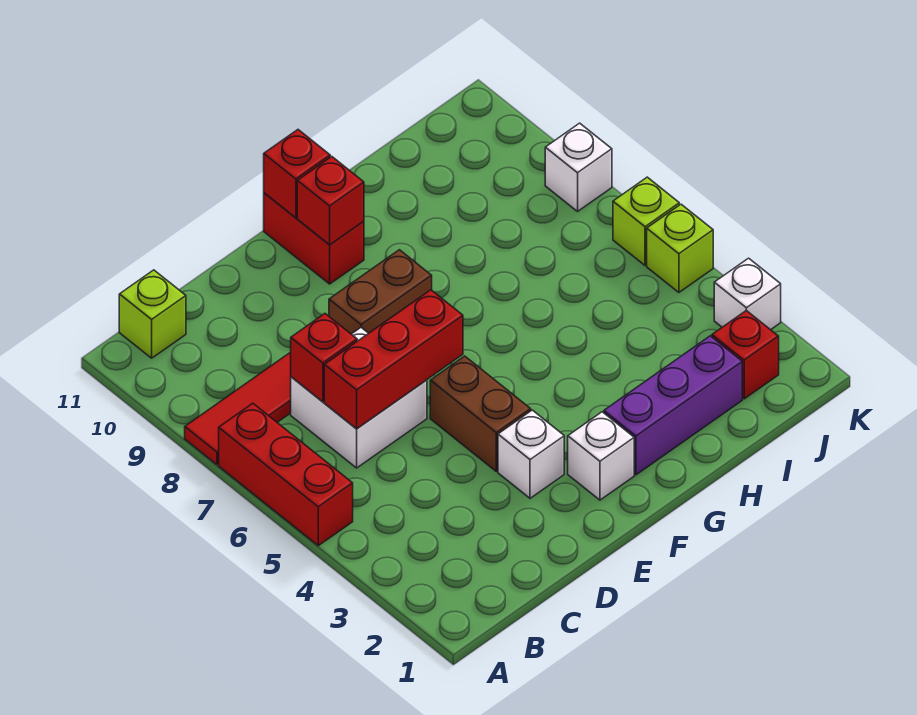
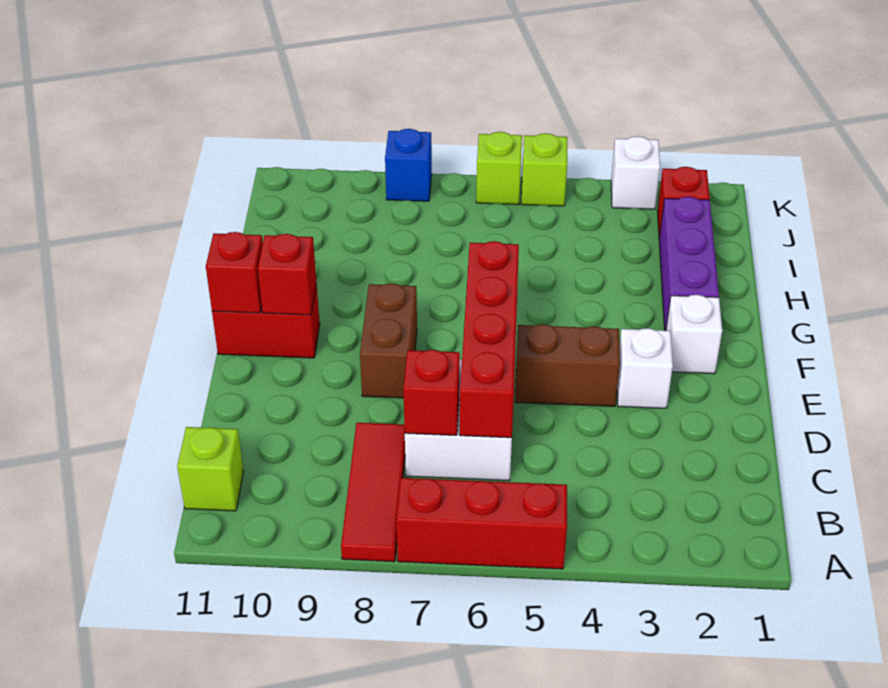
red 1x3 brick [324,290,463,429] -> red 1x4 brick [460,241,519,438]
white 1x1 brick [545,123,612,211] -> blue 1x1 brick [385,129,432,201]

